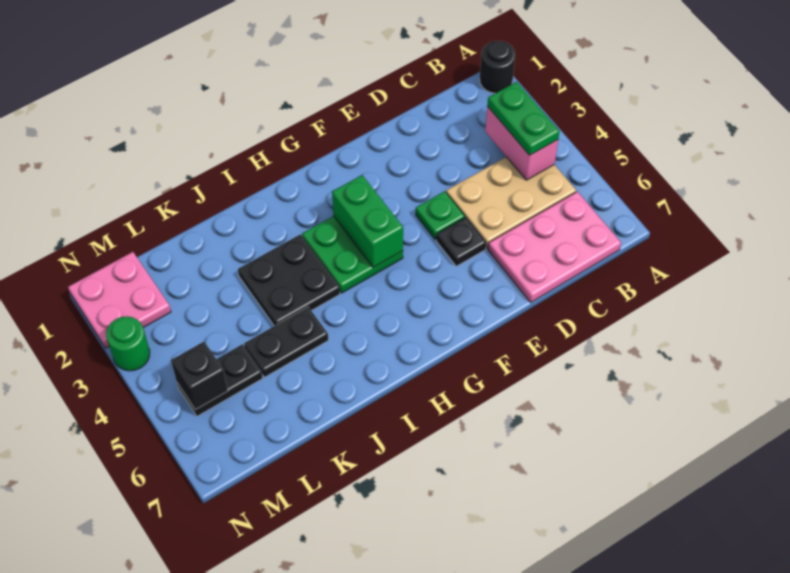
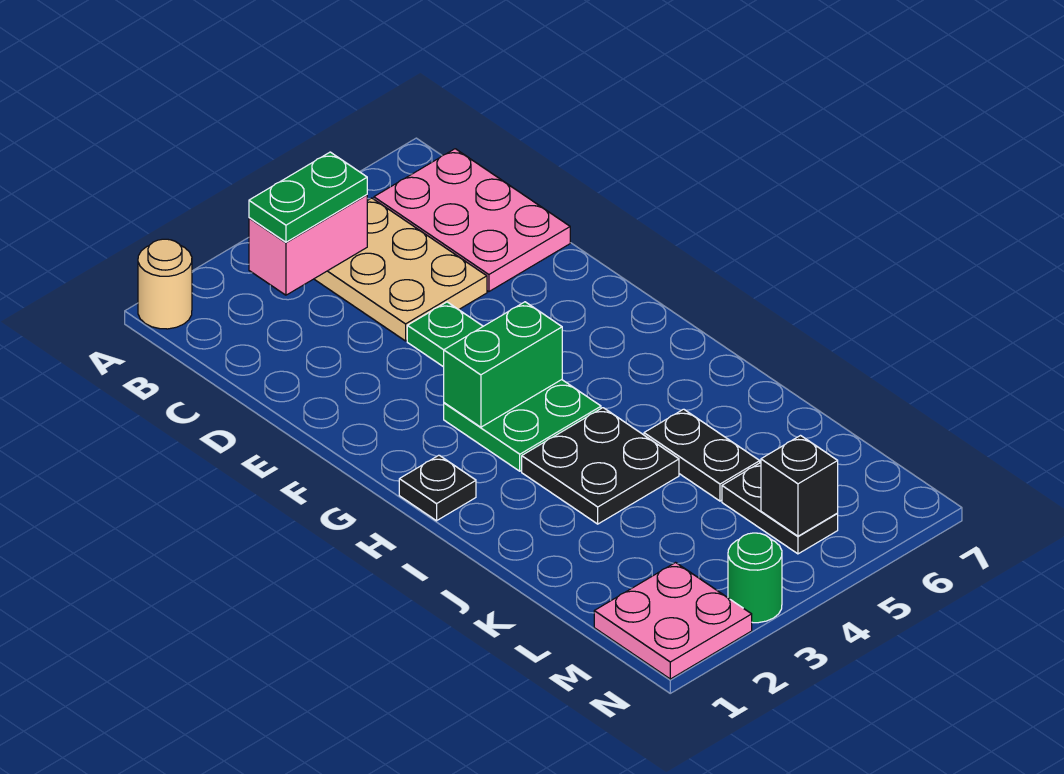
black 1x1 round brick [479,41,515,93] -> tan 1x1 round brick [138,239,192,329]
black 1x1 plate [436,217,486,266] -> black 1x1 plate moved to [399,455,476,521]

